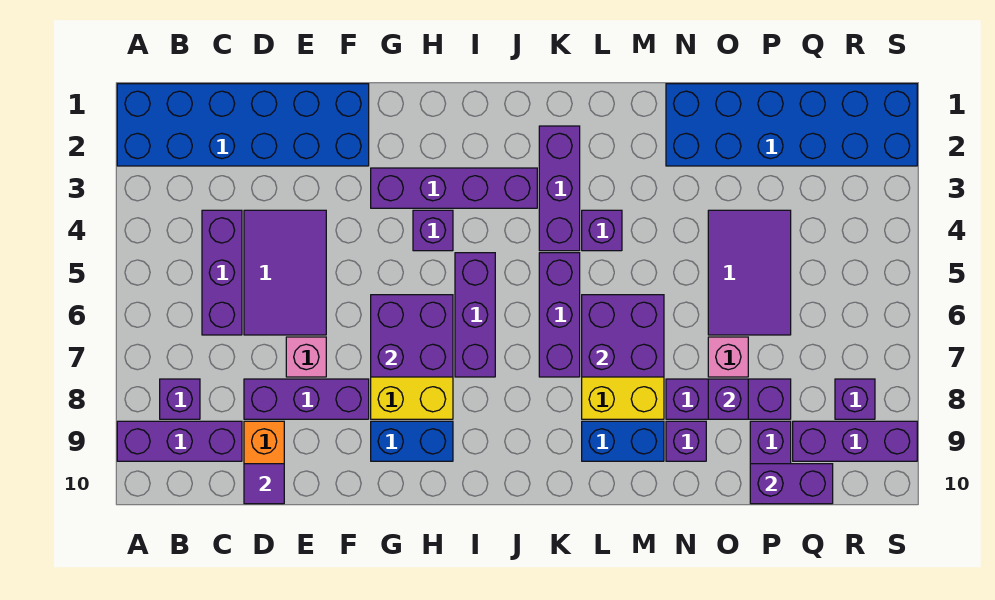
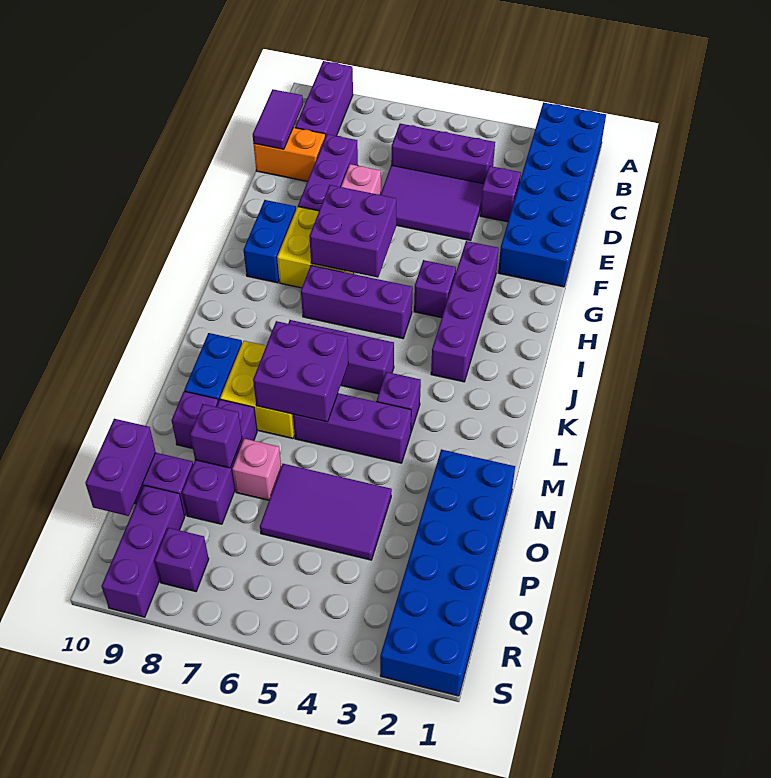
purple 1x1 brick [160,379,200,419] -> purple 1x1 brick moved to [480,166,521,222]
purple 1x1 tile [244,464,284,504] -> purple 1x2 tile [253,89,303,149]
purple 1x3 brick [539,126,580,251] -> purple 1x3 brick moved to [293,393,411,463]

